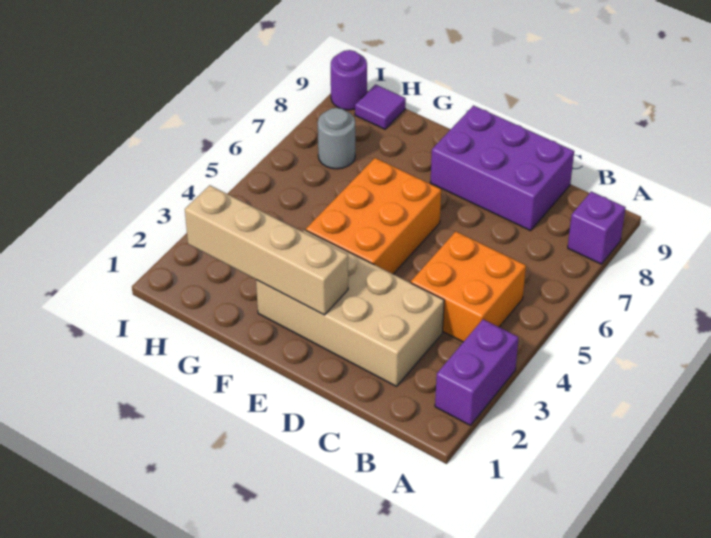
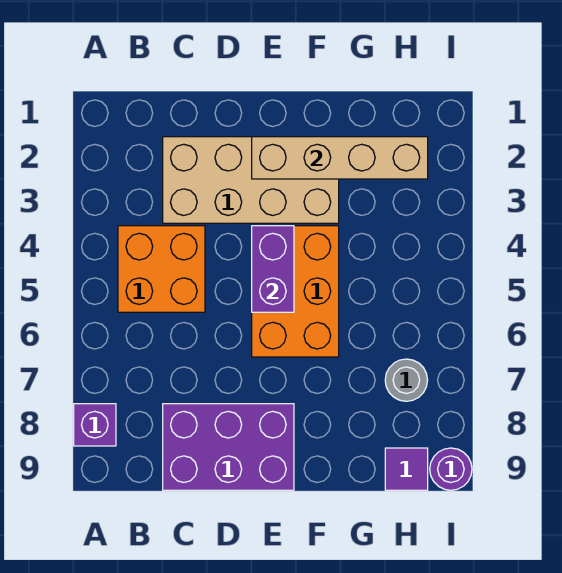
purple 1x2 brick [435,319,519,425] -> purple 1x2 brick moved to [252,226,294,312]

